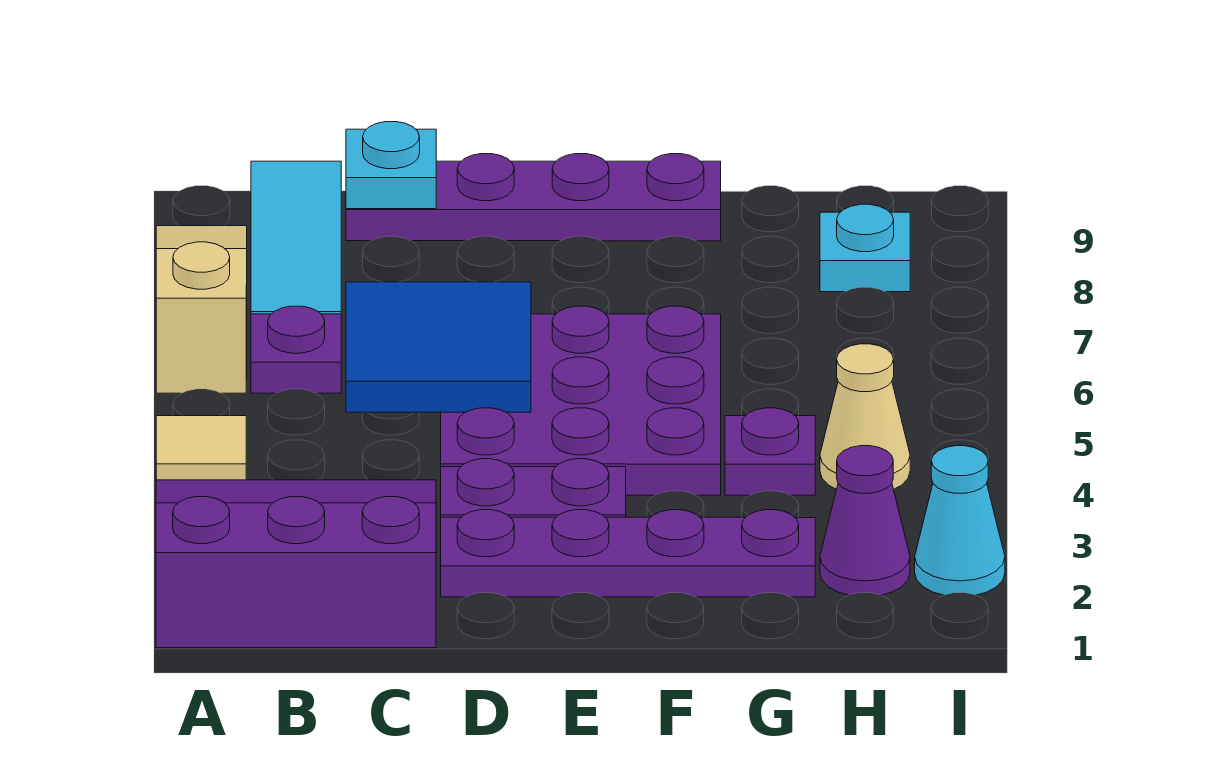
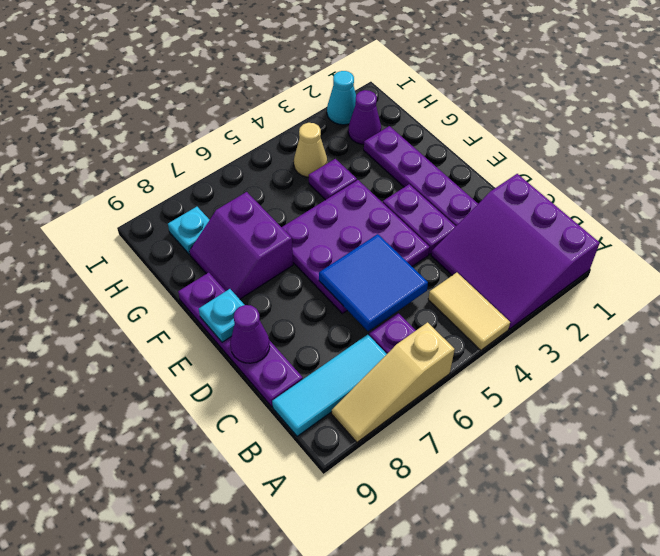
tan 1x1 tile [156,416,246,480] -> tan 1x2 tile [428,273,510,350]
cyan 1x1 plate [346,122,436,209] -> cyan 1x1 plate moved to [199,289,244,342]
none -> purple 1x1 cone [230,305,270,363]
none -> purple 2x2 slope [189,192,293,299]

